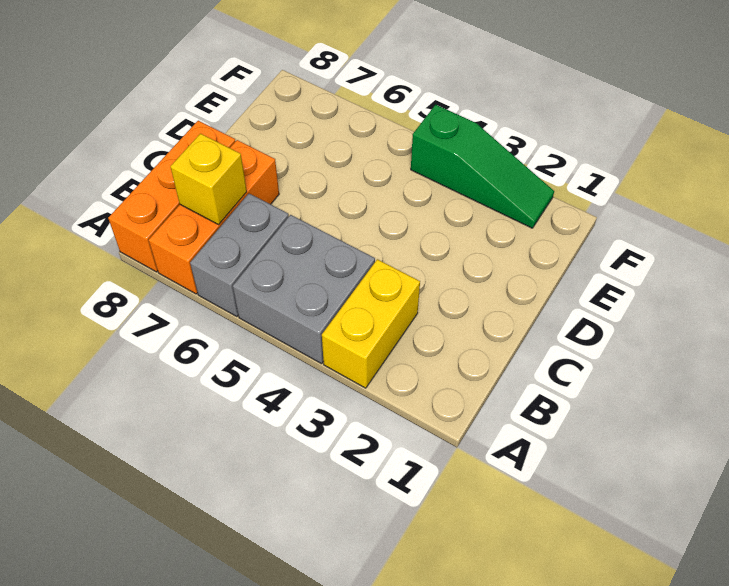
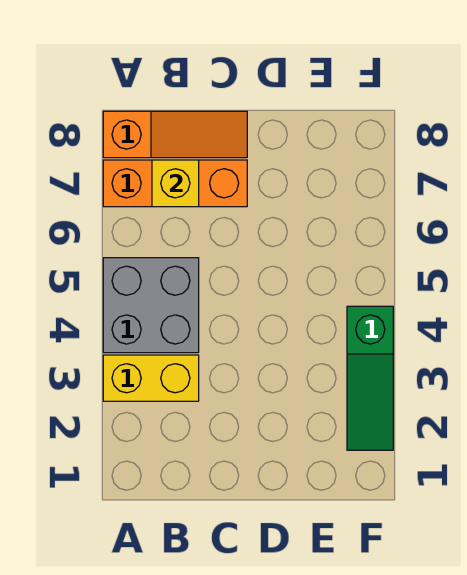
grey 1x2 brick [190,194,289,317] -> none
orange 1x3 brick [108,121,236,272] -> orange 1x3 slope [103,111,247,158]

